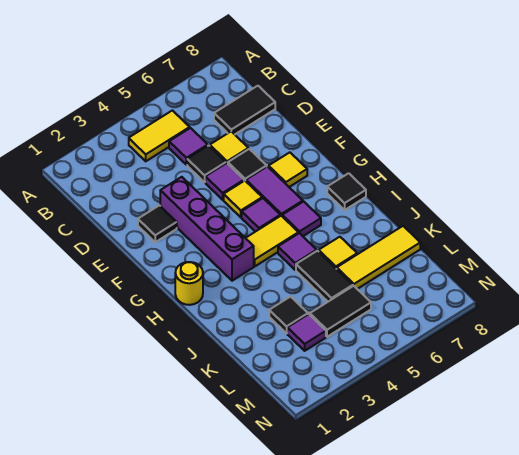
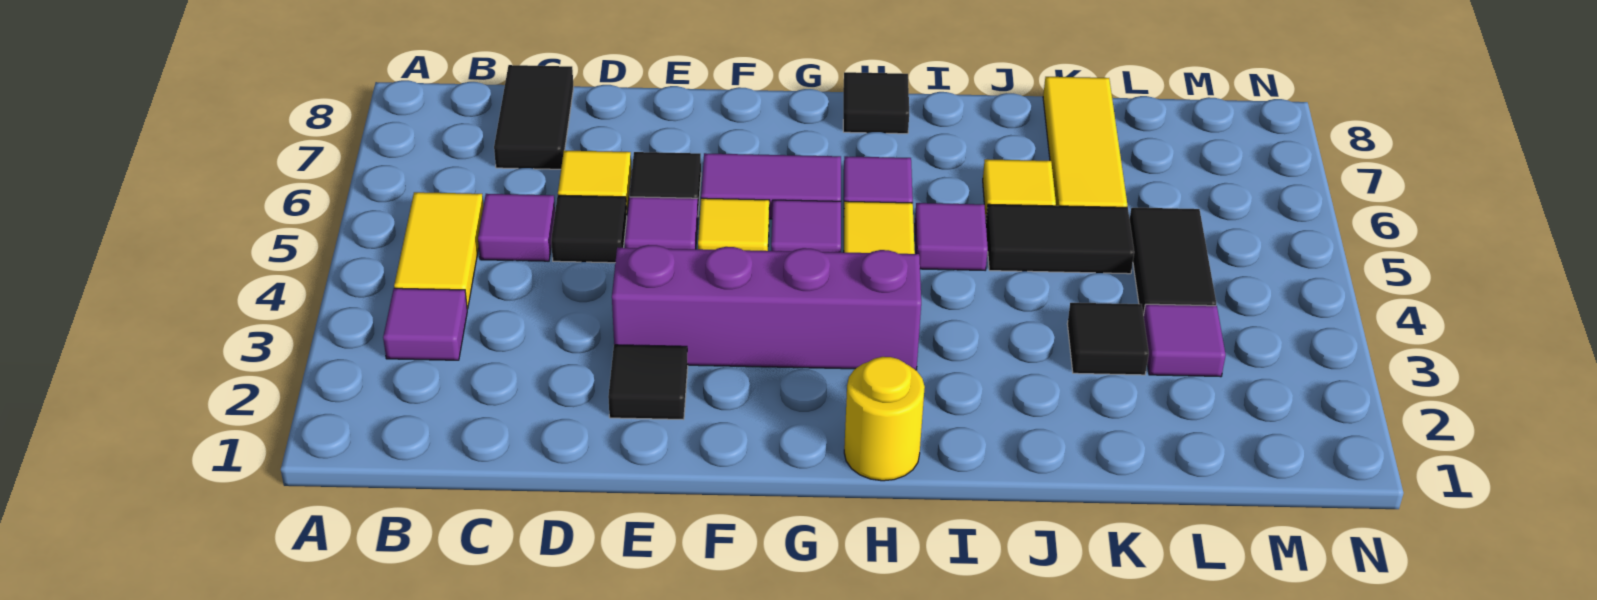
none -> purple 1x1 tile [383,288,467,360]
yellow 1x1 tile [269,152,307,187] -> none

